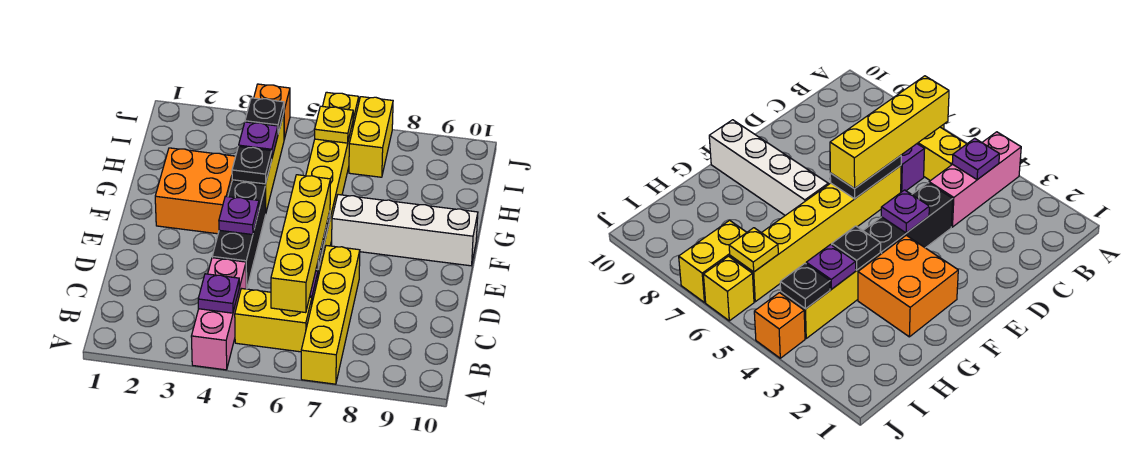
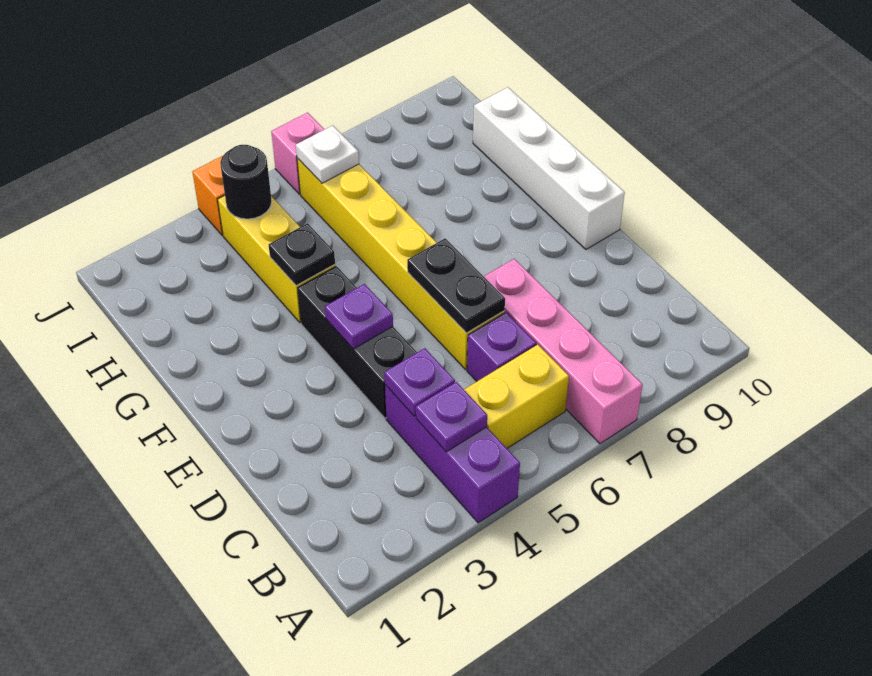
pink 1x3 brick [191,258,246,370] -> purple 1x3 brick [385,385,520,523]
yellow 1x4 brick [301,246,360,384] -> pink 1x4 brick [484,259,643,444]
yellow 1x4 brick [271,175,330,313] -> none
orange 2x2 brick [155,148,236,234] -> none
white 1x4 brick [332,195,478,266] -> white 1x4 brick turned to [473,87,625,249]
purple 1x1 plate [239,122,278,157] -> purple 1x1 plate moved to [384,348,455,416]
black 1x1 plate [245,98,284,133] -> black 1x1 round brick [220,145,272,219]
yellow 1x1 plate [315,106,353,143] -> white 1x1 plate [296,126,359,183]
yellow 1x2 brick [349,97,393,177] -> none
yellow 1x1 brick [323,92,359,126] -> pink 1x1 brick [271,113,324,194]

